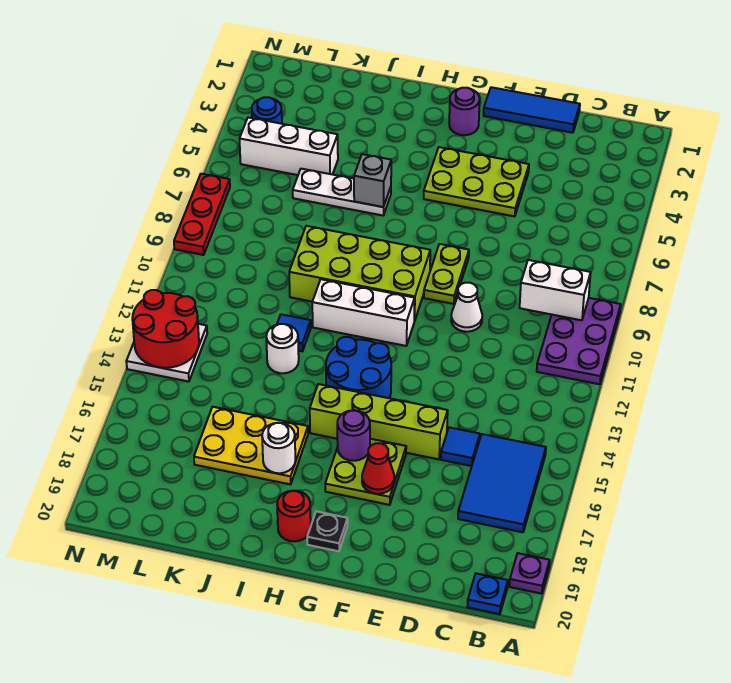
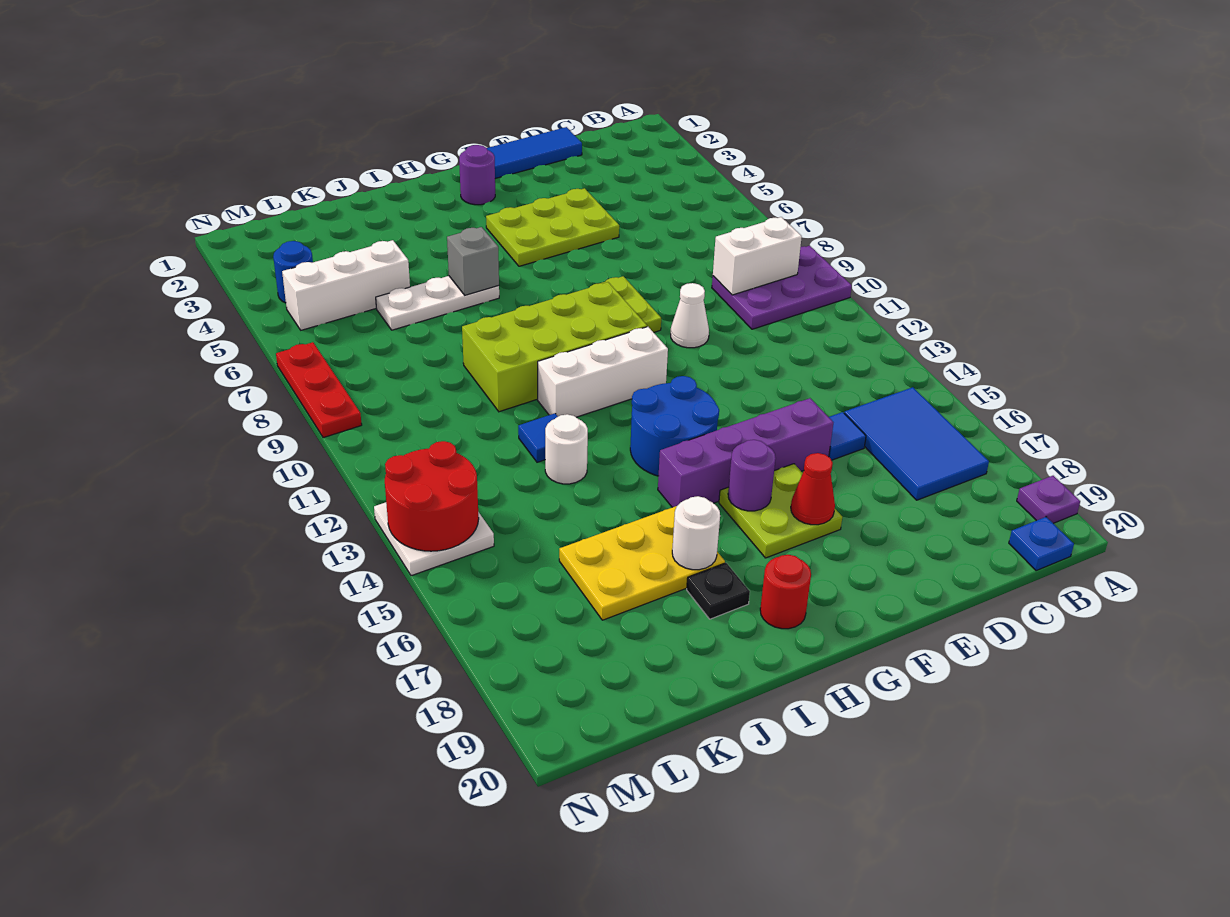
purple 2x3 plate [537,298,621,384] -> purple 2x3 plate turned to [712,246,852,329]
lime 1x4 brick [310,384,448,459] -> purple 1x4 brick [658,398,833,507]
black 1x1 plate [307,511,348,551] -> black 1x1 plate moved to [687,563,750,619]

